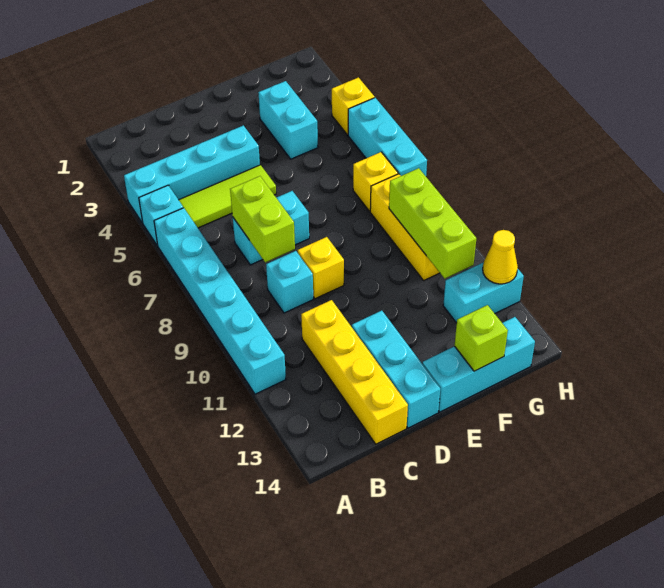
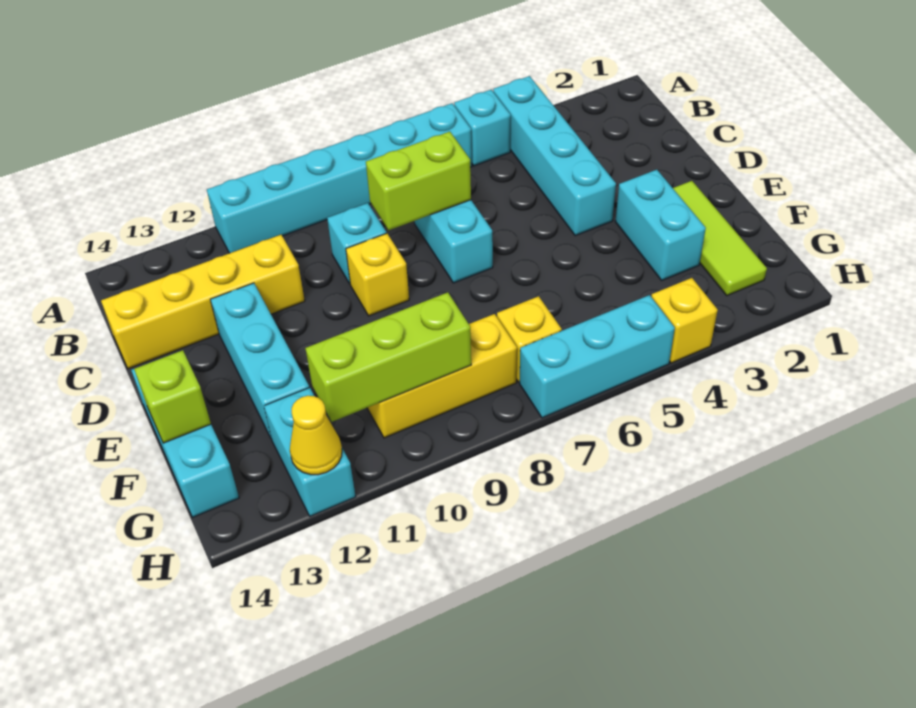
lime 1x3 tile [179,165,276,228] -> lime 1x3 tile moved to [673,181,767,296]
cyan 1x3 brick [352,311,440,428] -> cyan 1x3 brick turned to [210,283,309,438]
cyan 1x2 brick [258,81,318,159] -> cyan 1x2 brick turned to [615,170,706,280]

